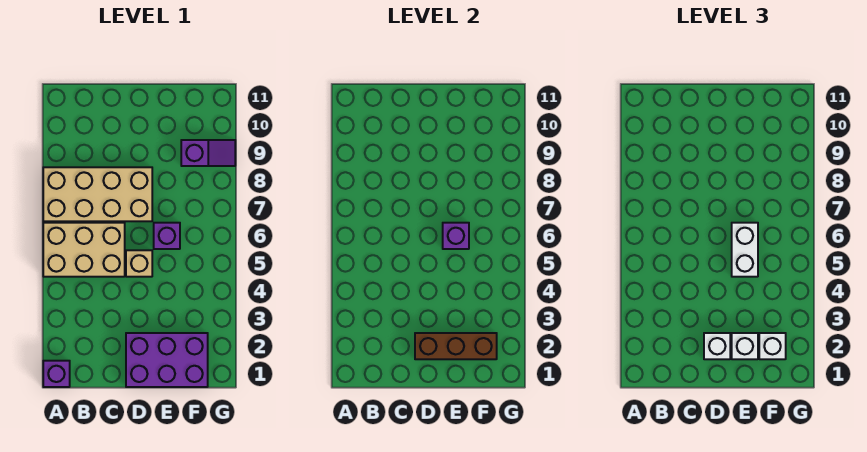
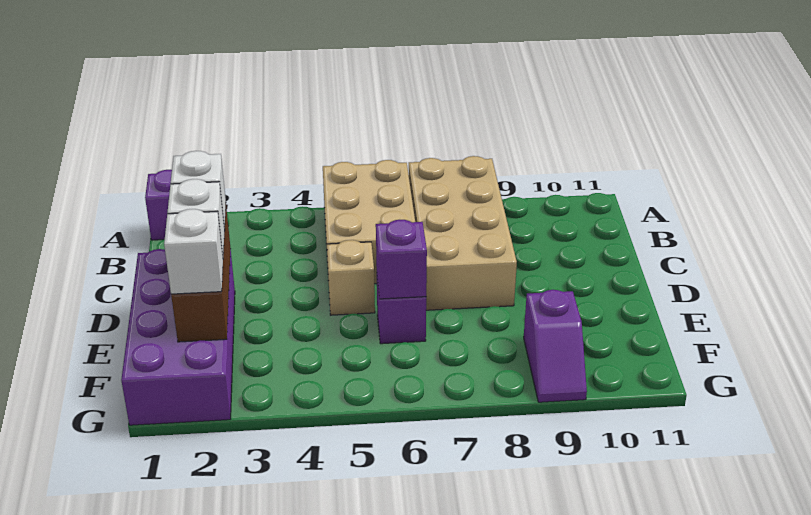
purple 2x3 brick [126,333,208,387] -> purple 2x4 brick [121,249,235,425]
white 1x2 brick [732,223,758,277] -> none

